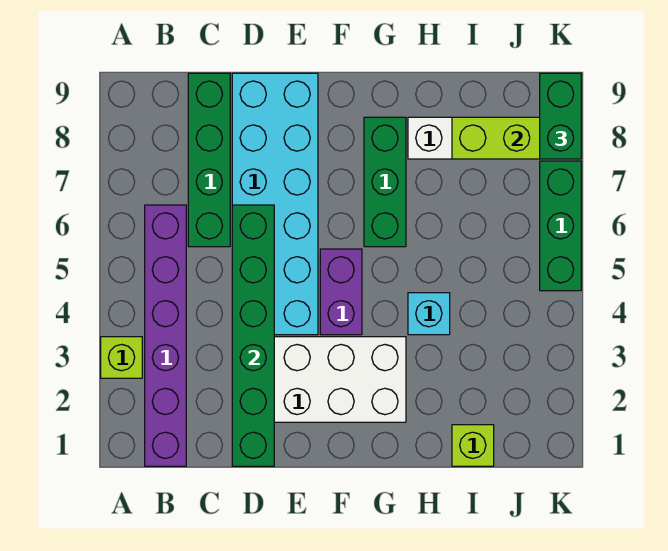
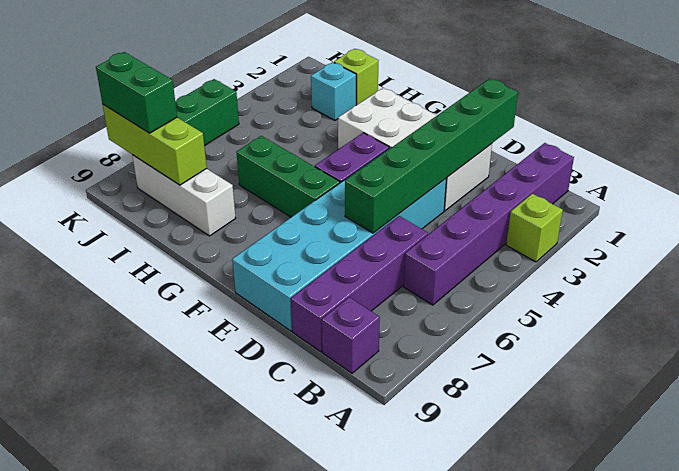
none -> purple 1x1 brick [322,297,380,373]
green 1x4 brick [188,73,230,247] -> purple 1x4 brick [291,216,428,352]
green 1x3 brick [364,117,406,247] -> green 1x3 brick turned to [236,136,340,217]
cyan 1x1 brick [408,293,450,335] -> cyan 1x1 brick moved to [311,62,356,120]
green 1x2 brick [540,73,581,159] -> green 1x2 brick turned to [96,52,177,133]

